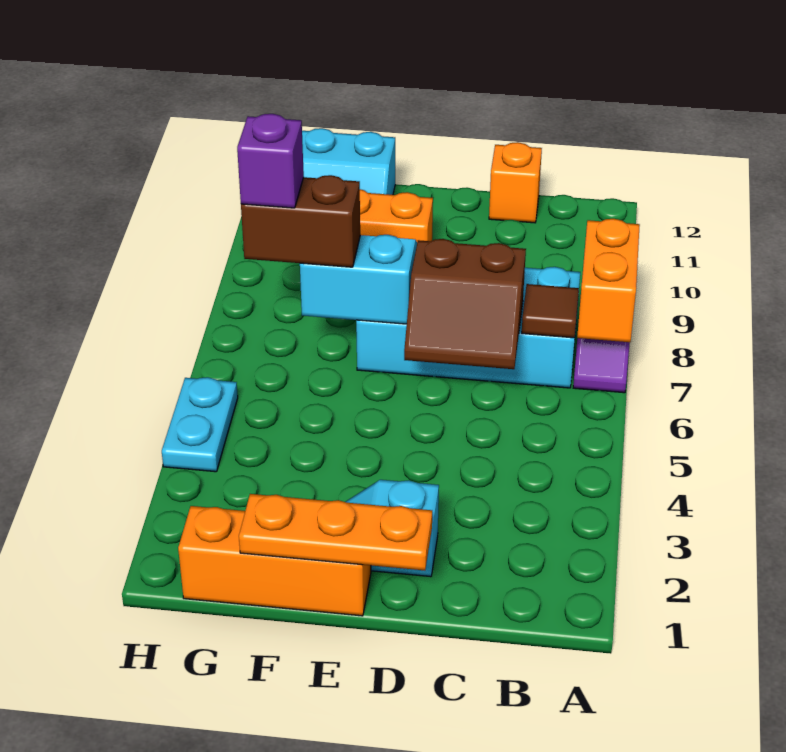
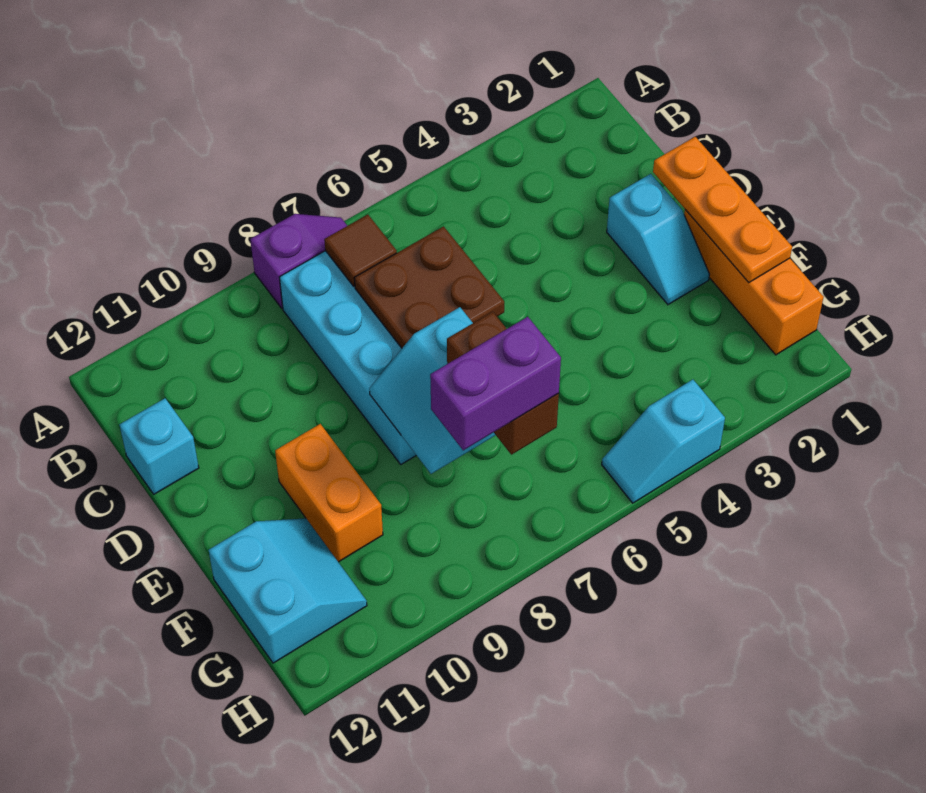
orange 1x2 brick [577,219,640,342] -> none
brown 2x2 slope [404,239,526,369] -> brown 2x2 plate [354,226,504,348]
orange 1x1 brick [489,142,542,223] -> cyan 1x1 brick [119,398,199,494]
purple 1x1 brick [237,114,304,208] -> purple 1x2 brick [430,317,561,450]
cyan 1x2 plate [162,377,238,472] -> cyan 1x2 slope [602,380,725,503]

